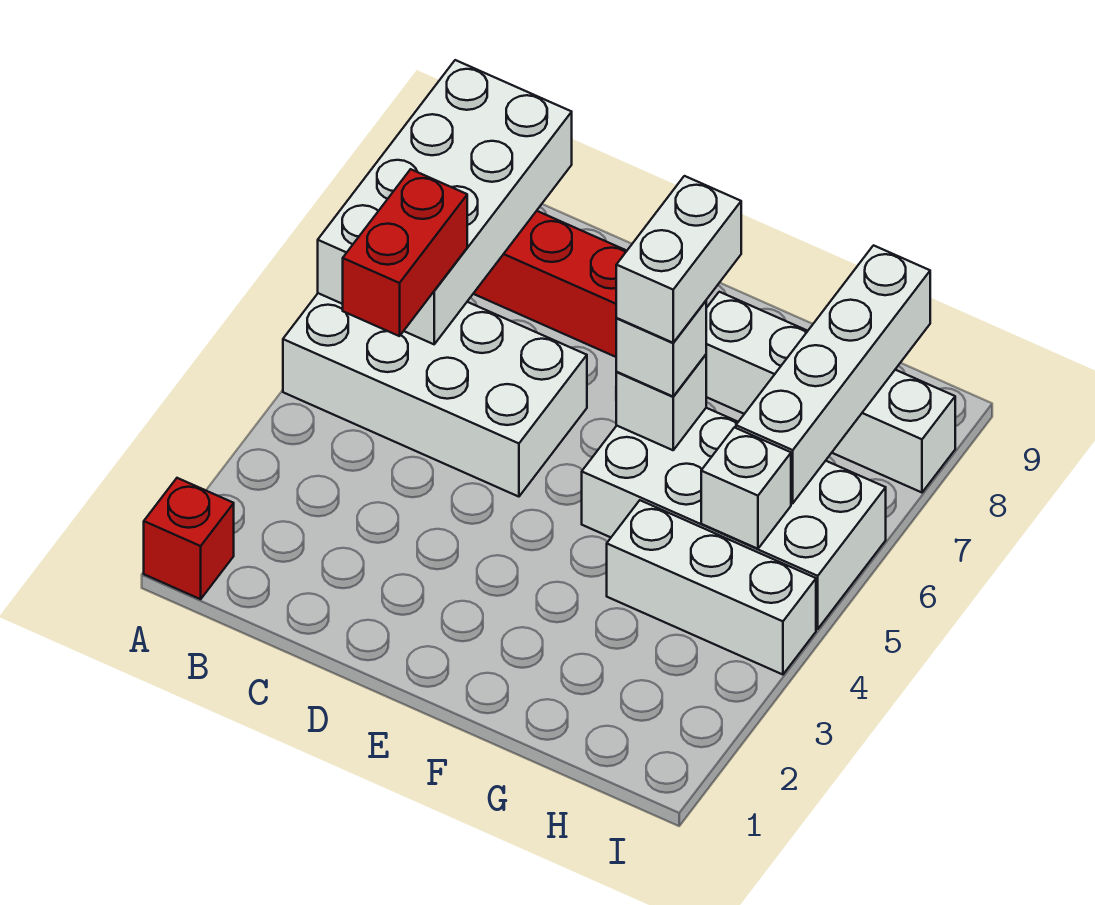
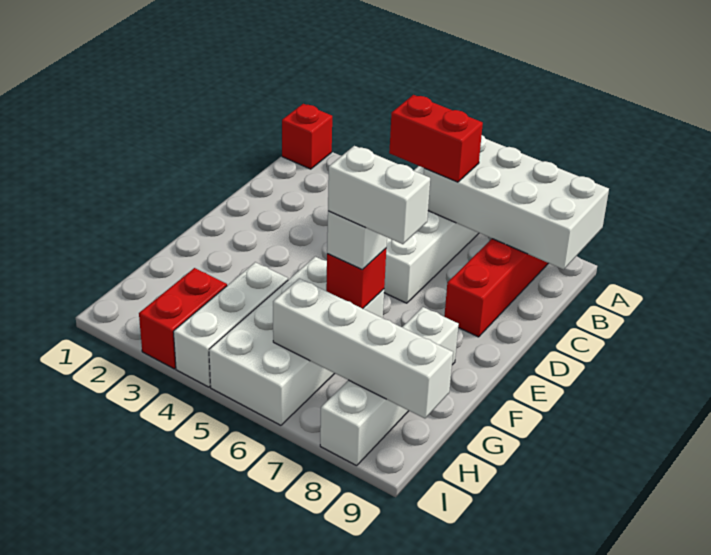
white 1x1 brick [616,355,706,450] -> red 1x1 brick [326,249,386,309]
none -> red 1x2 brick [139,268,227,369]
white 1x1 brick [701,427,791,549] -> none

